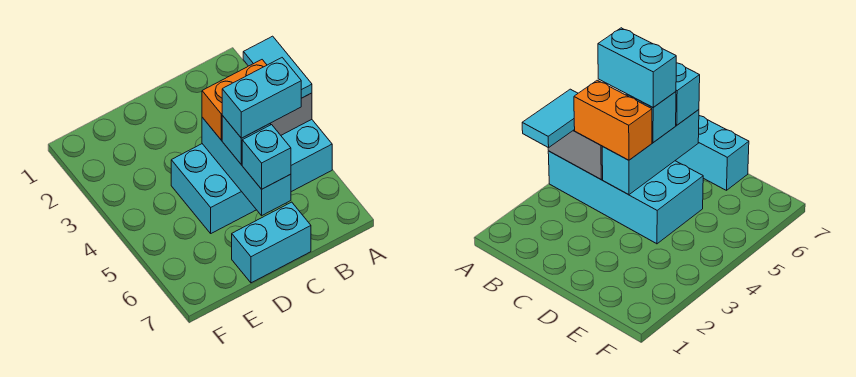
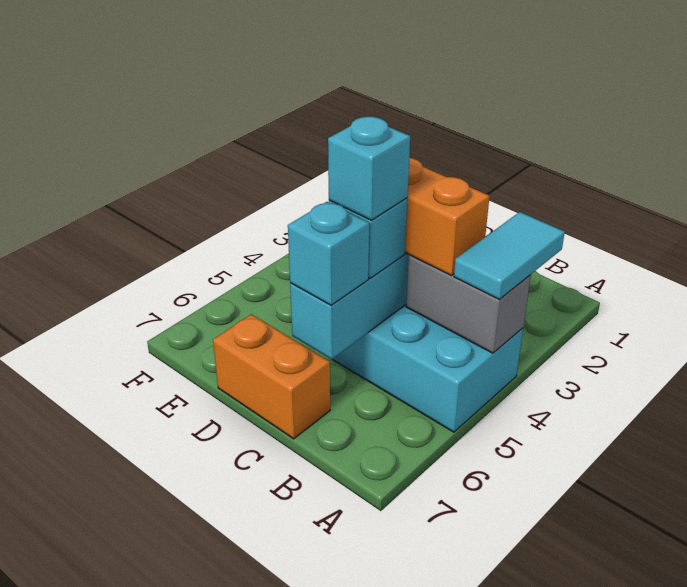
cyan 1x2 brick [222,58,301,138] -> cyan 1x1 brick [328,117,410,220]
cyan 1x2 brick [232,202,311,283] -> orange 1x2 brick [213,314,330,439]

